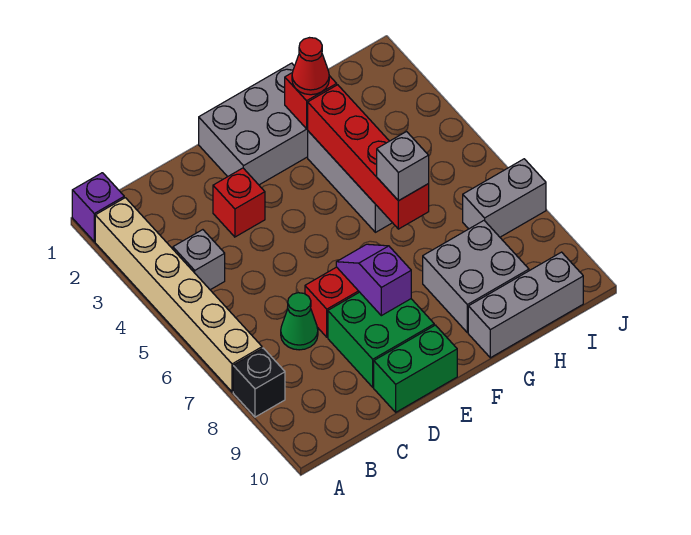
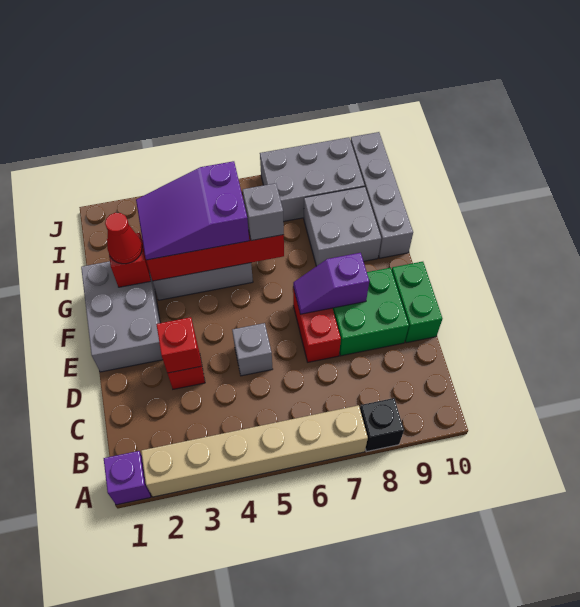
grey 1x1 brick [173,230,225,290] -> grey 1x1 brick moved to [232,323,273,376]
green 1x1 cone [281,293,318,350] -> none
none -> red 1x1 brick [156,317,201,373]
none -> purple 2x3 slope [136,161,249,260]
grey 1x3 brick [468,252,583,358] -> grey 1x4 brick [350,132,413,258]
grey 1x2 brick [463,159,546,237] -> grey 2x3 brick [260,137,365,222]

